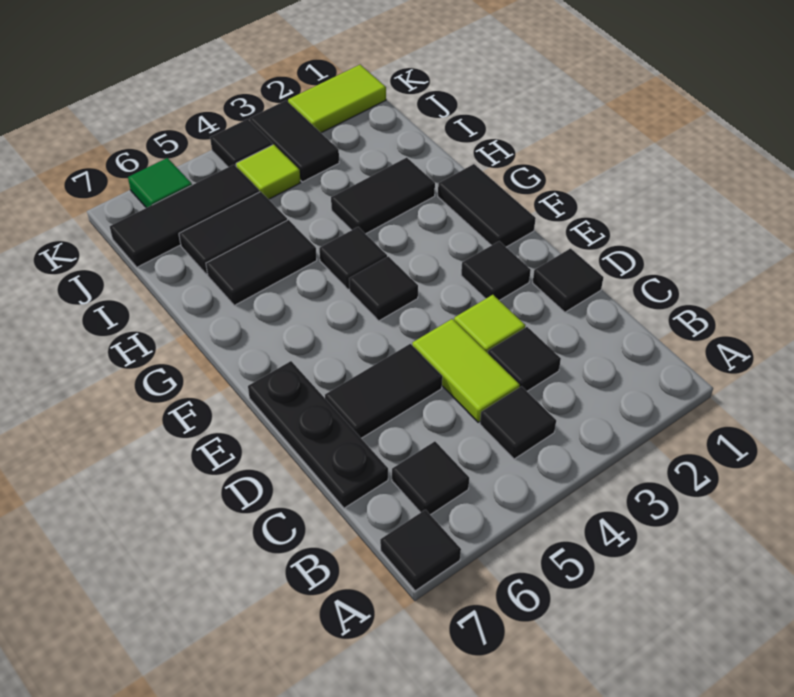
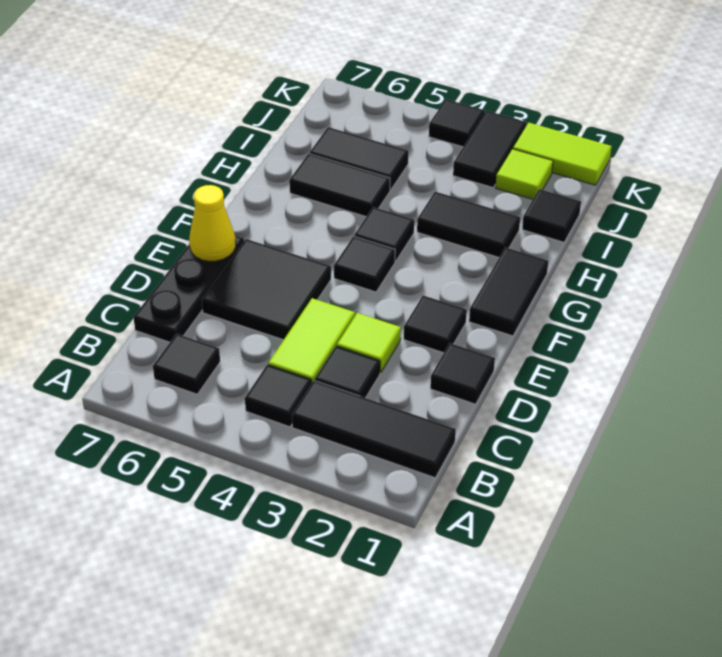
black 1x1 tile [380,510,461,591] -> black 1x1 tile moved to [522,189,581,242]
black 1x2 tile [325,344,442,438] -> black 2x2 tile [202,239,331,340]
none -> yellow 1x1 cone [189,185,236,261]
lime 1x1 tile [236,145,301,199] -> lime 1x1 tile moved to [496,149,553,199]
black 1x3 tile [110,165,260,267] -> black 1x3 tile moved to [292,381,456,478]
green 1x1 tile [128,158,192,208] -> none

